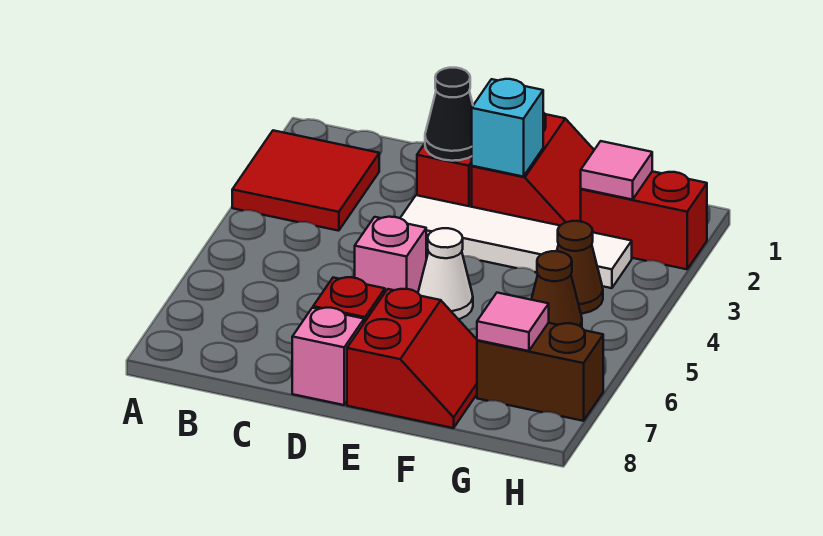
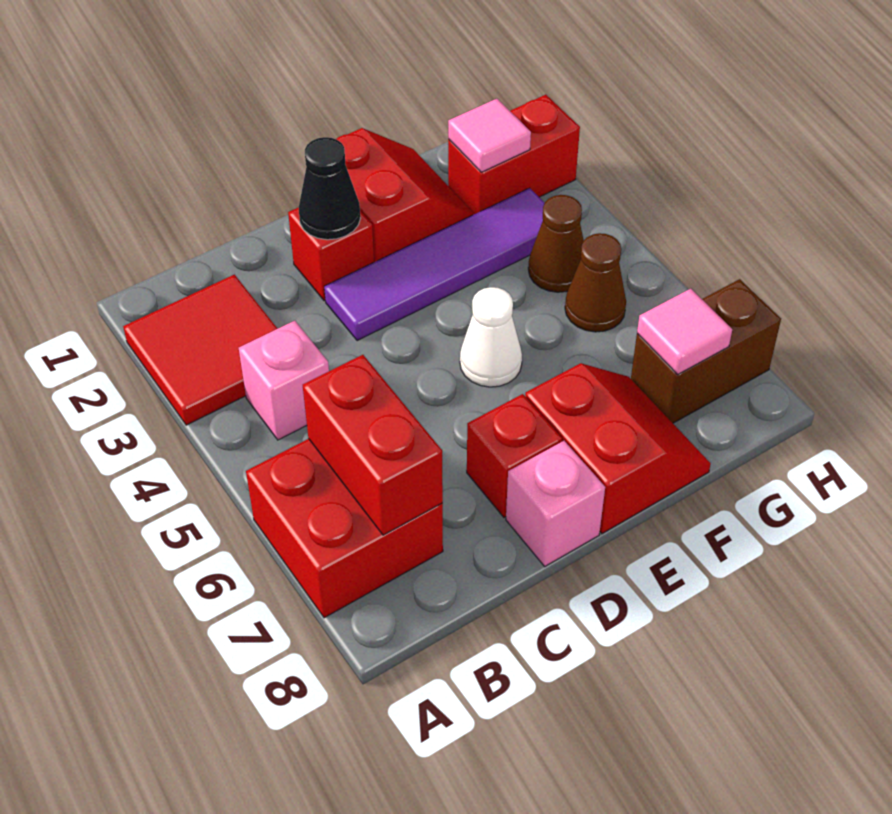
none -> red 2x2 brick [246,439,443,618]
none -> red 1x2 brick [303,355,443,535]
white 1x4 tile [400,195,632,288] -> purple 1x4 tile [324,188,544,341]
pink 1x1 brick [355,217,426,293] -> pink 1x1 brick moved to [239,321,329,440]
cyan 1x1 brick [472,79,543,177] -> none

